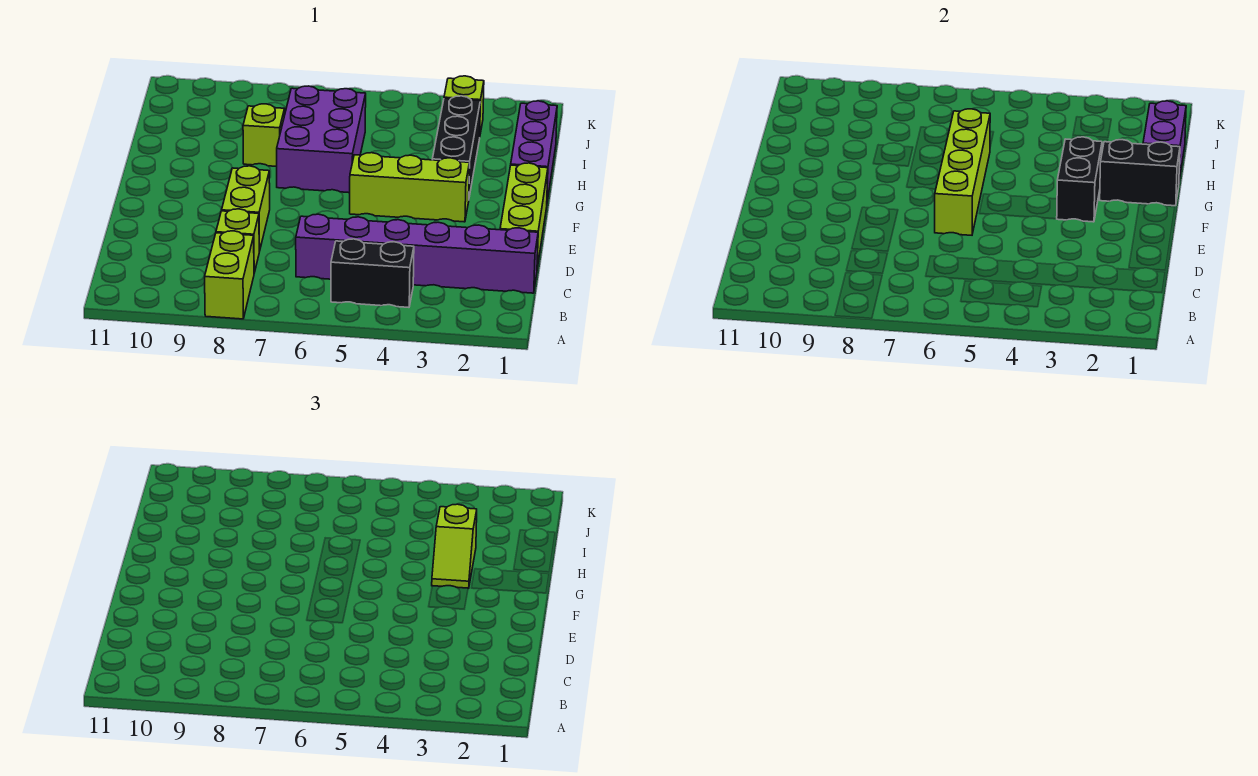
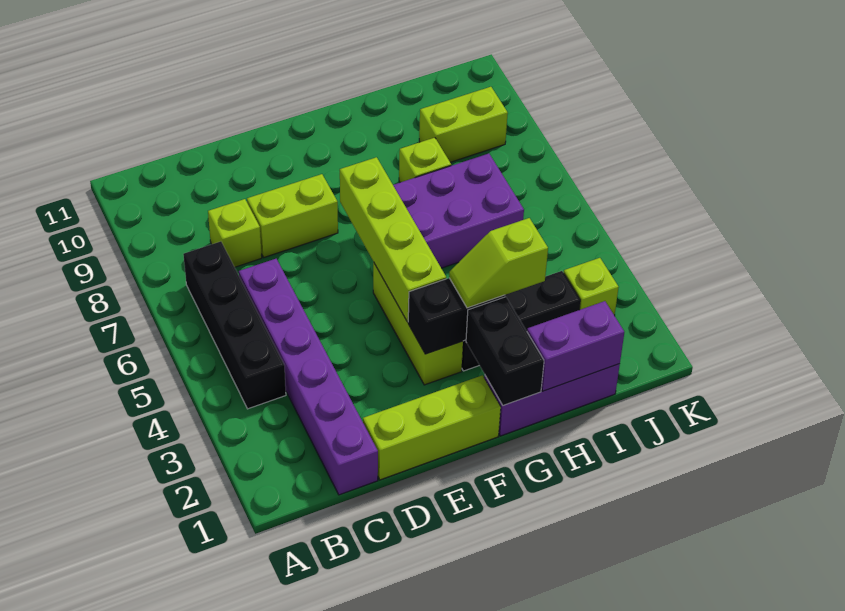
lime 1x2 brick [205,231,254,319] -> lime 1x2 brick moved to [419,87,508,162]
black 1x2 brick [331,239,414,307] -> black 1x4 brick [183,241,286,409]
lime 1x4 brick [935,109,990,235] -> lime 1x4 brick turned to [340,157,446,322]

